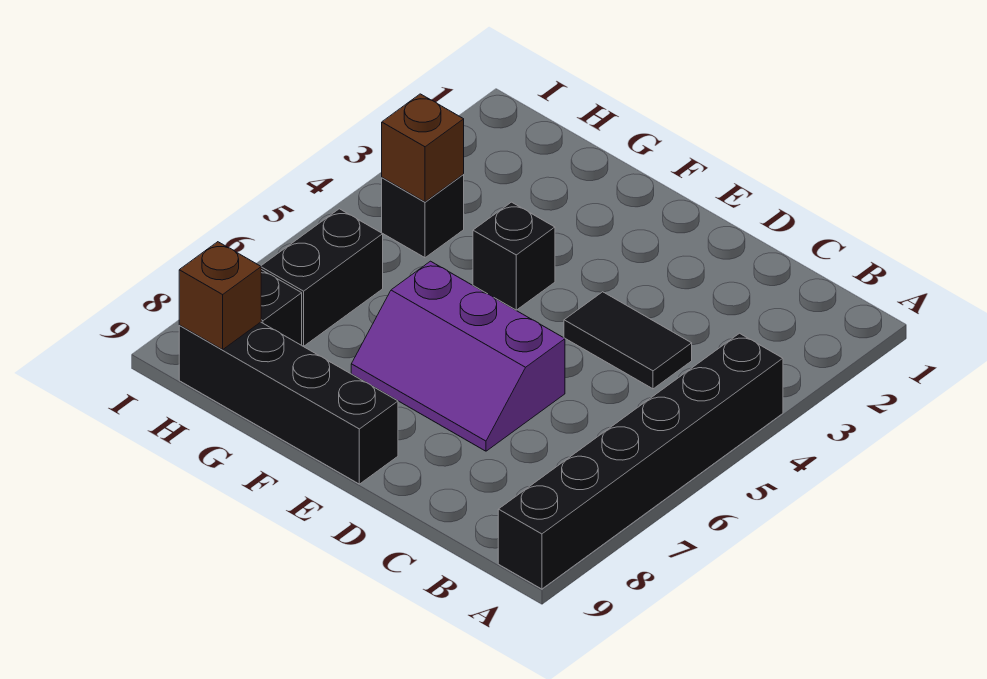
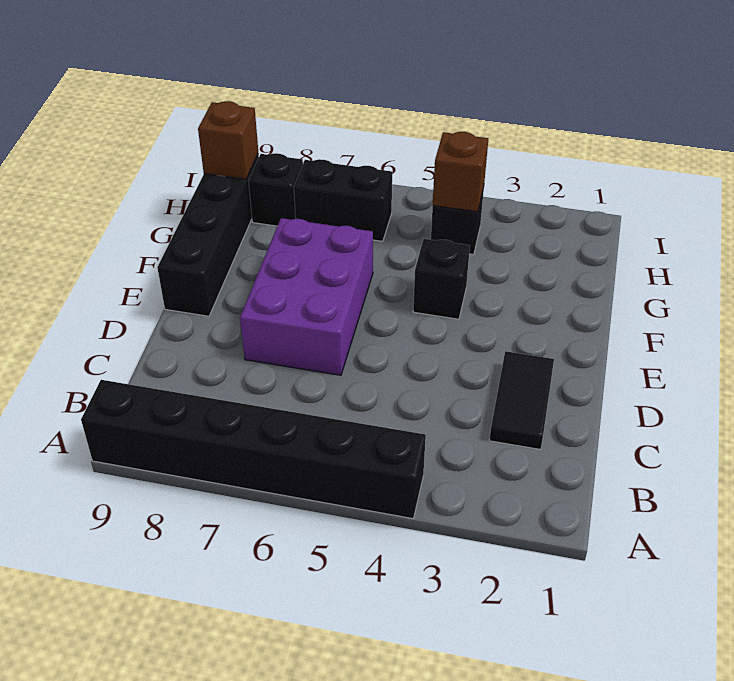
black 1x2 tile [564,292,692,389] -> black 1x2 tile moved to [489,351,554,449]
purple 2x3 slope [351,261,565,451] -> purple 2x3 brick [240,218,373,375]

